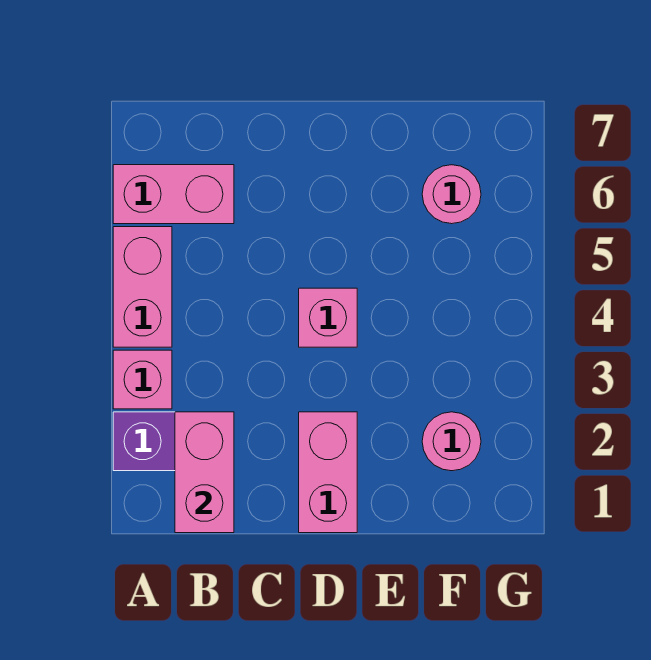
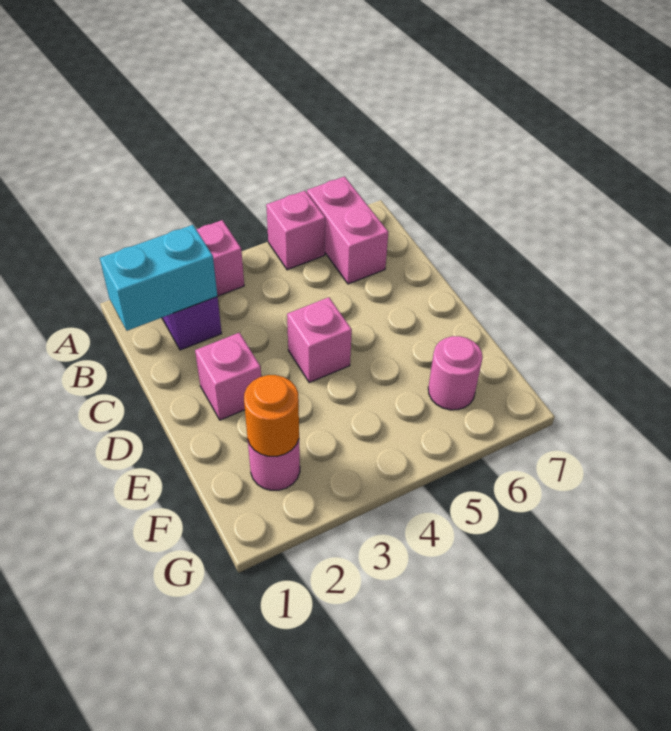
pink 1x2 brick [113,227,172,347] -> pink 1x1 brick [266,191,325,270]
pink 1x2 brick [175,412,234,533] -> cyan 1x2 brick [100,225,217,331]
pink 1x2 brick [299,412,357,533] -> pink 1x1 brick [195,333,261,420]
none -> orange 1x1 round brick [244,375,299,456]

